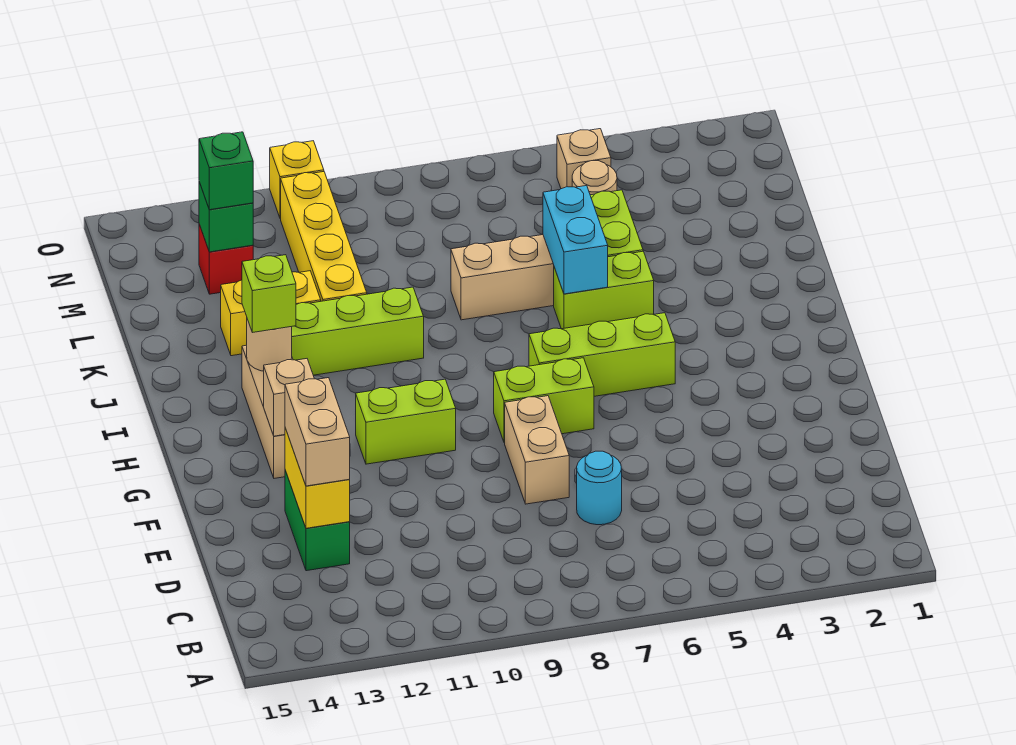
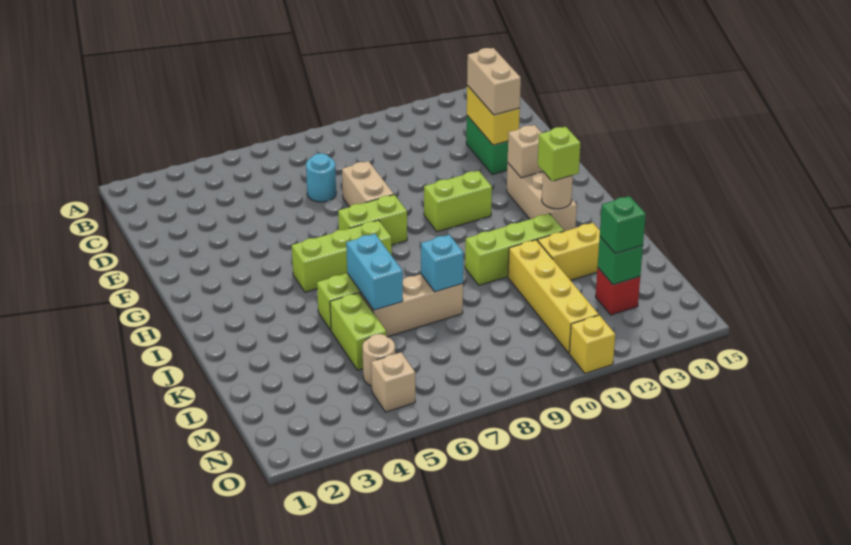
none -> cyan 1x1 brick [421,235,463,292]

